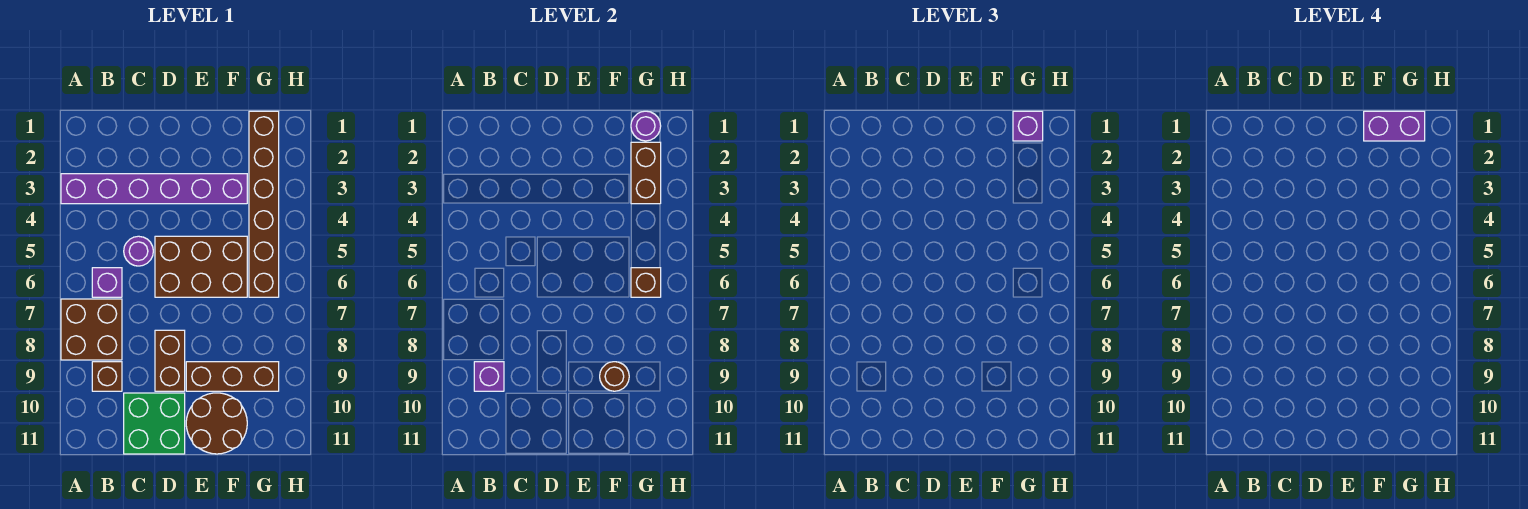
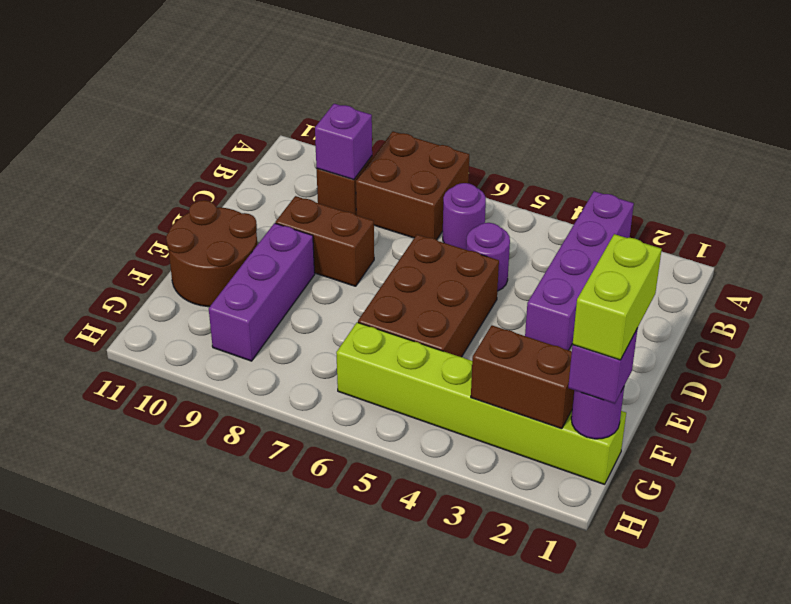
purple 1x6 brick [61,174,247,204] -> purple 1x4 brick [525,191,634,350]
purple 1x1 brick [92,268,122,297] -> purple 1x1 round brick [443,183,486,250]
green 2x2 brick [124,393,185,454] -> none
brown 1x3 brick [186,362,279,391] -> purple 1x3 brick [209,223,315,361]
purple 1x2 brick [1364,111,1425,141] -> lime 1x2 brick [573,234,662,360]
brown 1x1 round brick [600,362,629,391] -> none
brown 1x6 brick [249,111,279,297] -> lime 1x6 brick [336,322,626,484]
brown 1x1 brick [631,268,661,297] -> none

